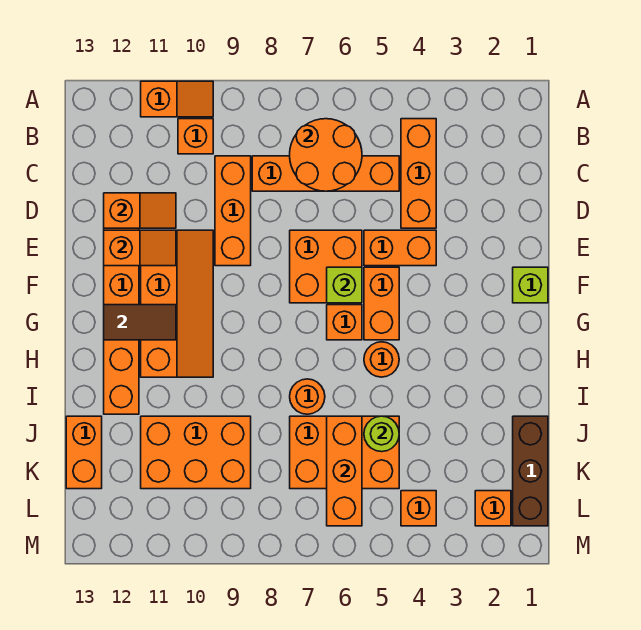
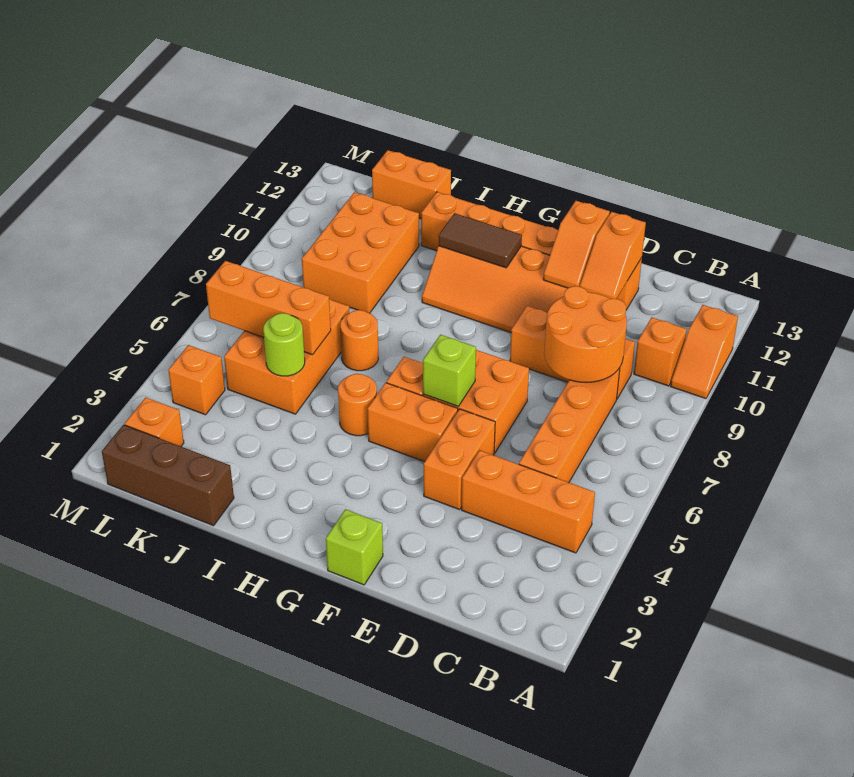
orange 2x2 round brick [290,119,362,191] -> orange 2x2 round brick moved to [544,286,627,383]
brown 1x2 tile [104,305,176,340] -> brown 1x2 tile turned to [439,213,522,268]

